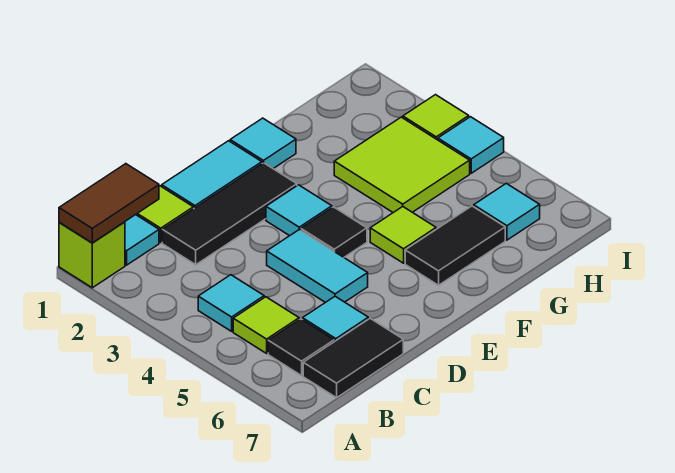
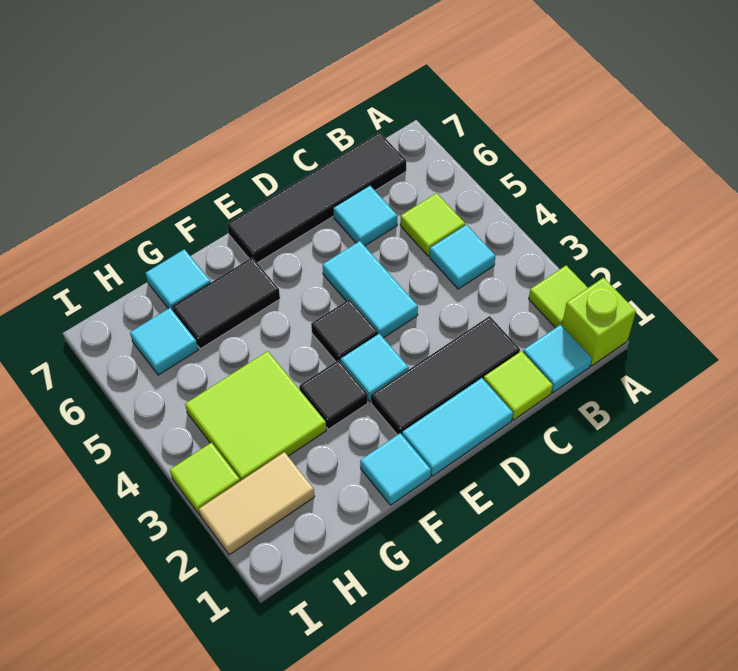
brown 1x2 tile [59,164,159,243] -> none
black 1x1 tile [268,319,334,376] -> black 1x1 tile moved to [299,360,368,429]
black 1x2 tile [303,319,403,398] -> black 1x4 tile [227,132,406,263]
lime 1x1 tile [370,207,436,263] -> lime 1x1 tile moved to [529,265,588,328]
none -> tan 1x2 tile [199,452,315,555]
cyan 1x1 tile [438,117,504,173] -> cyan 1x1 tile moved to [146,249,211,311]

